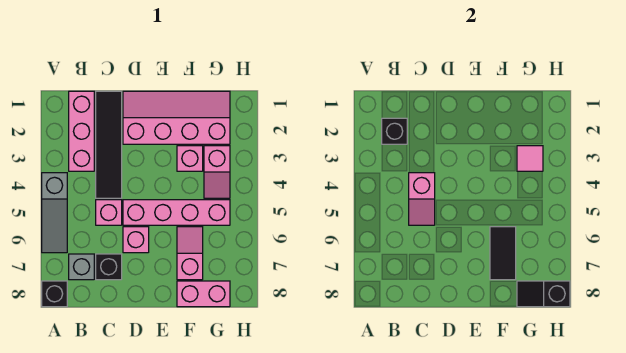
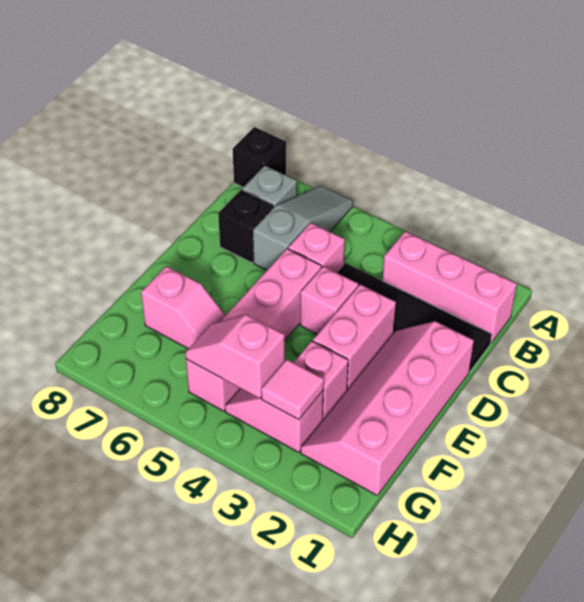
grey 1x3 slope [42,173,67,253] -> grey 1x3 slope turned to [253,186,353,270]
black 1x1 brick [382,118,407,144] -> none
pink 1x2 slope [409,173,435,225] -> pink 1x2 slope moved to [185,315,285,398]
pink 2x4 slope [123,91,230,144] -> pink 2x4 slope turned to [301,321,474,495]
pink 1x1 brick [123,227,149,253] -> pink 1x1 brick moved to [300,266,358,334]
black 1x2 tile [490,227,516,280] -> none
pink 1x2 brick [177,281,230,307] -> pink 1x2 brick moved to [313,284,396,390]
black 1x2 slope [517,281,570,307] -> none

